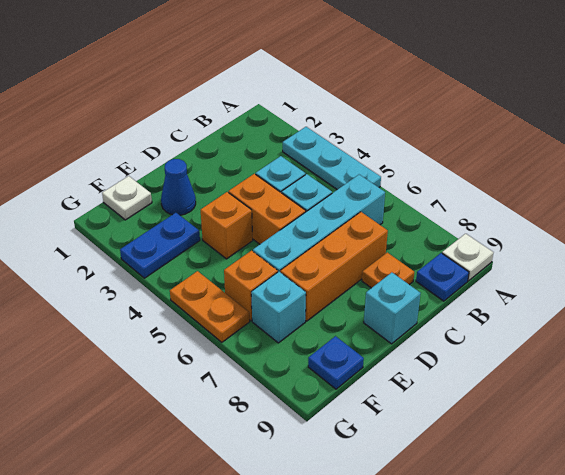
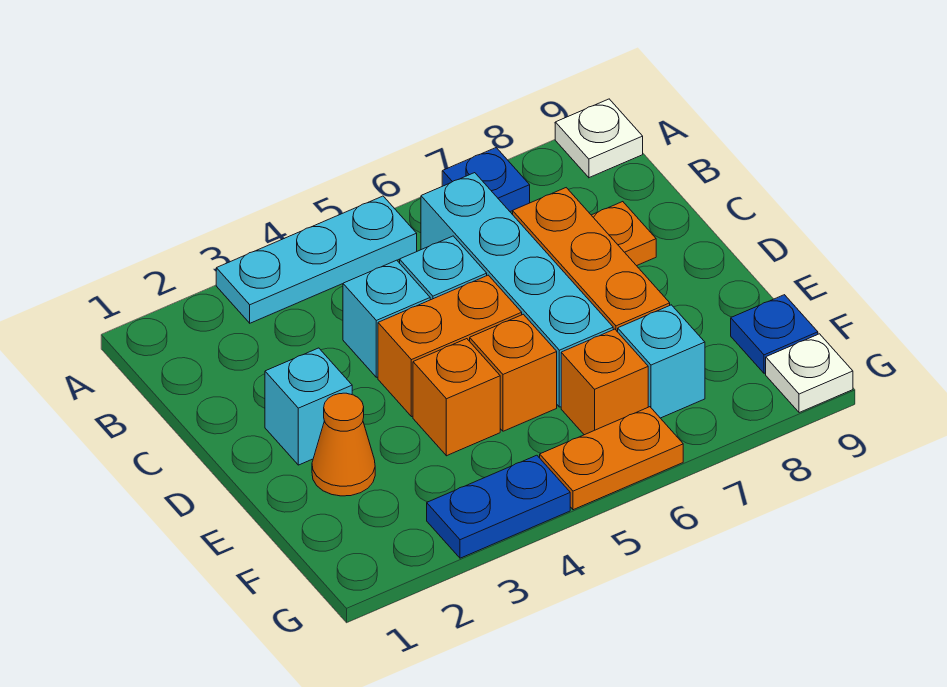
blue 1x1 plate [416,253,469,301] -> blue 1x1 plate moved to [442,148,530,212]
cyan 1x1 brick [364,273,421,344] -> cyan 1x1 brick moved to [265,348,352,465]
blue 1x1 cone [161,159,196,215] -> orange 1x1 cone [312,393,375,496]
none -> orange 1x1 brick [470,314,557,431]
white 1x1 plate [102,176,152,220] -> white 1x1 plate moved to [766,334,853,413]
blue 1x2 plate [120,213,200,278] -> blue 1x2 plate turned to [427,455,570,558]

